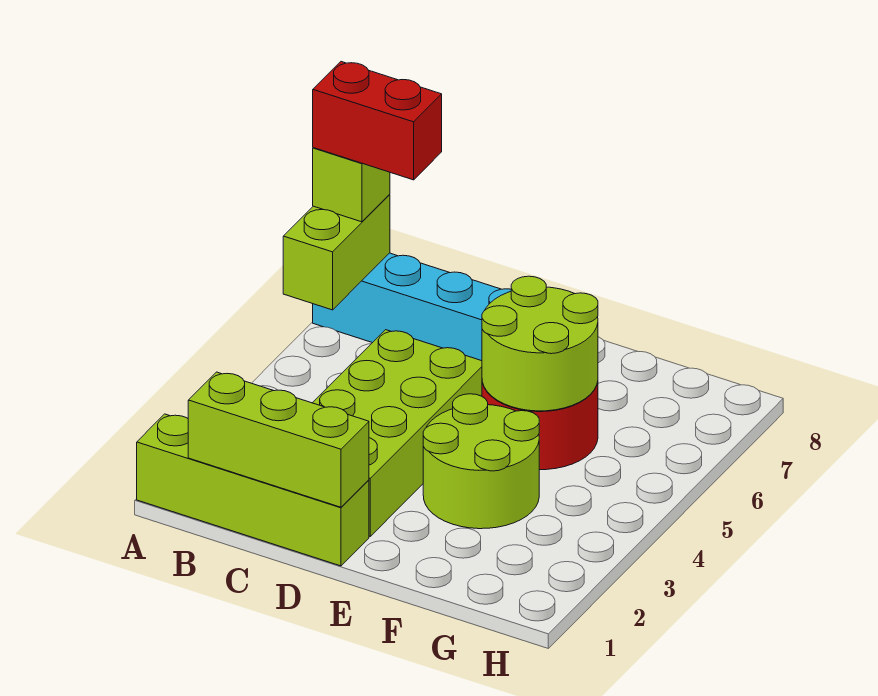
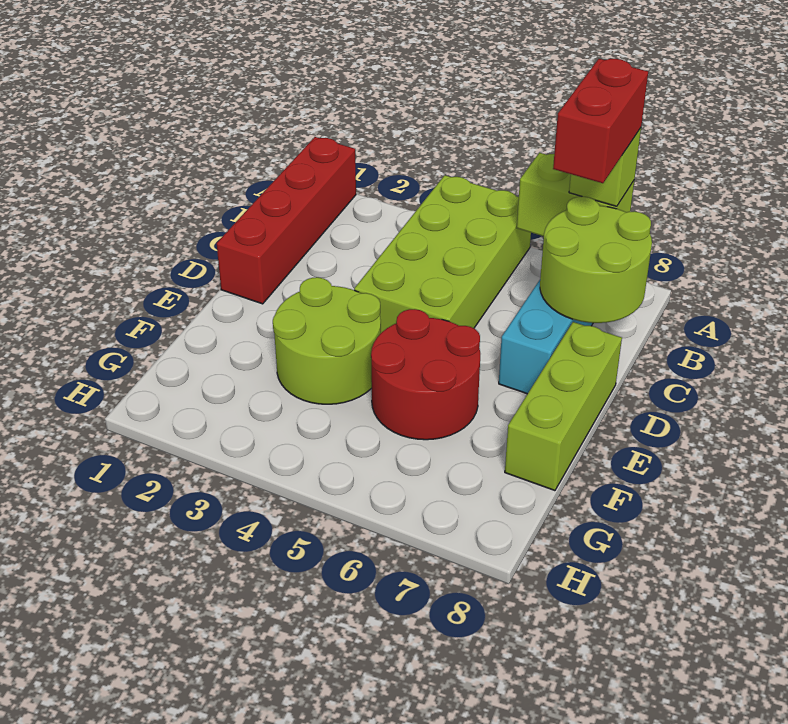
lime 1x4 brick [137,414,369,566] -> red 1x4 brick [217,137,356,304]
lime 1x3 brick [188,372,369,507] -> lime 1x3 brick moved to [505,322,622,491]
lime 2x4 brick [313,330,482,536] -> lime 2x4 brick turned to [354,175,531,333]
lime 2x2 round brick [482,276,598,411] -> lime 2x2 round brick moved to [540,197,652,323]

